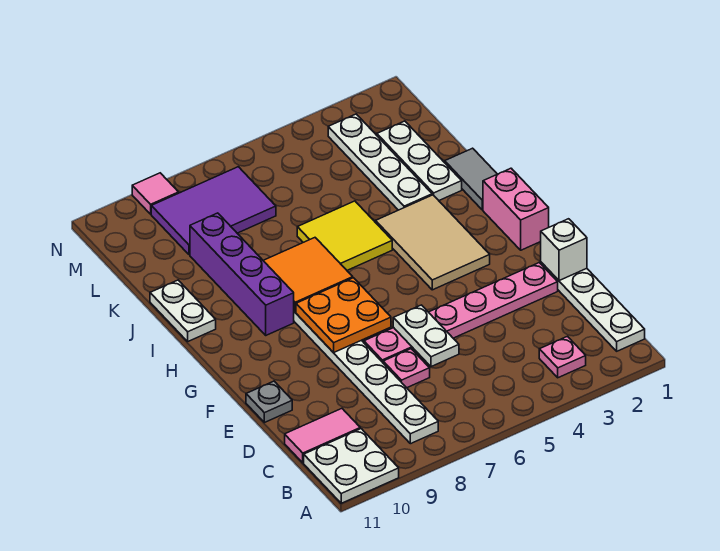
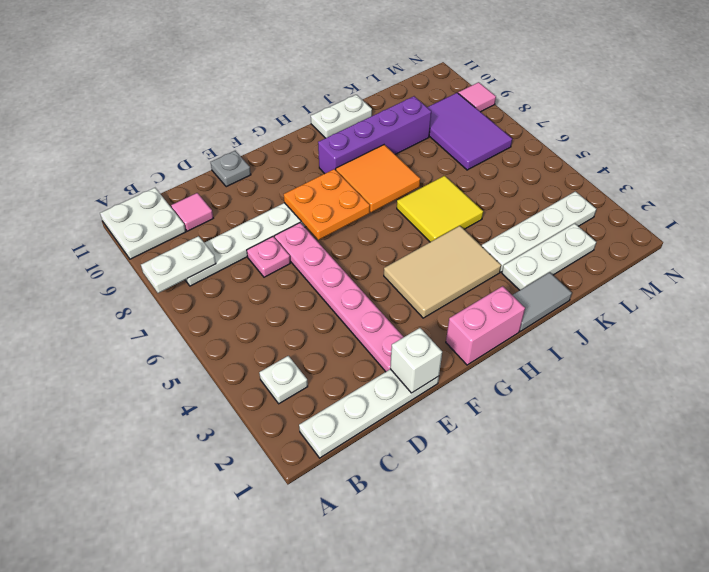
pink 1x1 plate [539,336,586,378] -> white 1x1 plate [259,356,308,404]
pink 1x2 tile [285,409,360,463] -> pink 1x1 tile [171,193,213,231]
white 1x2 plate [393,305,459,367] -> white 1x2 plate moved to [141,236,216,293]

